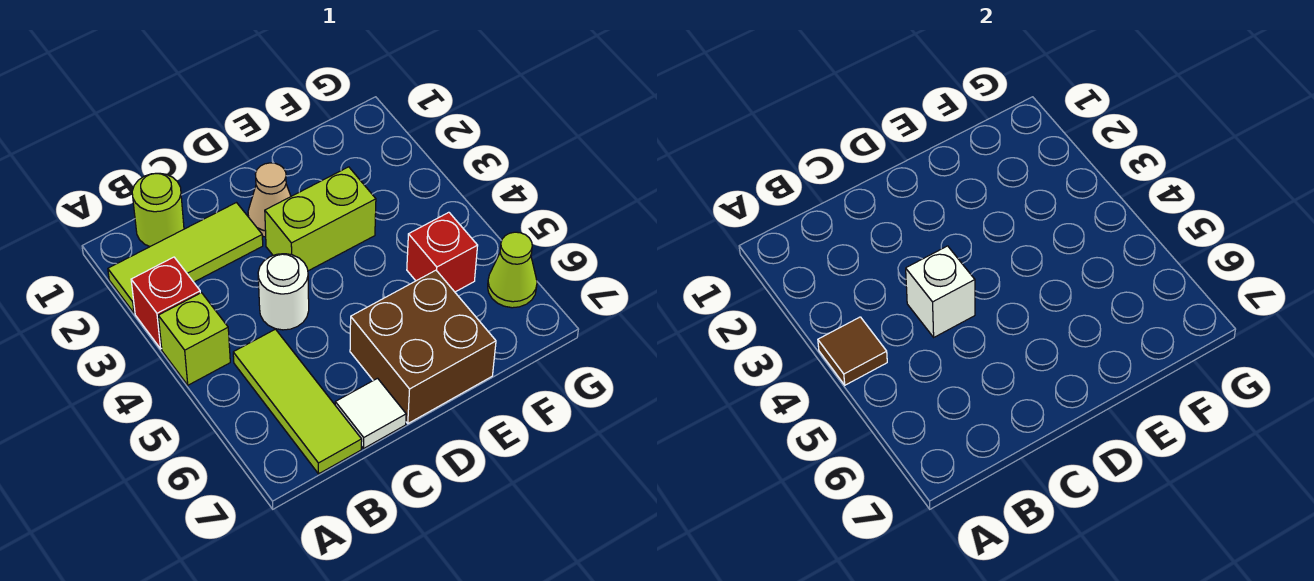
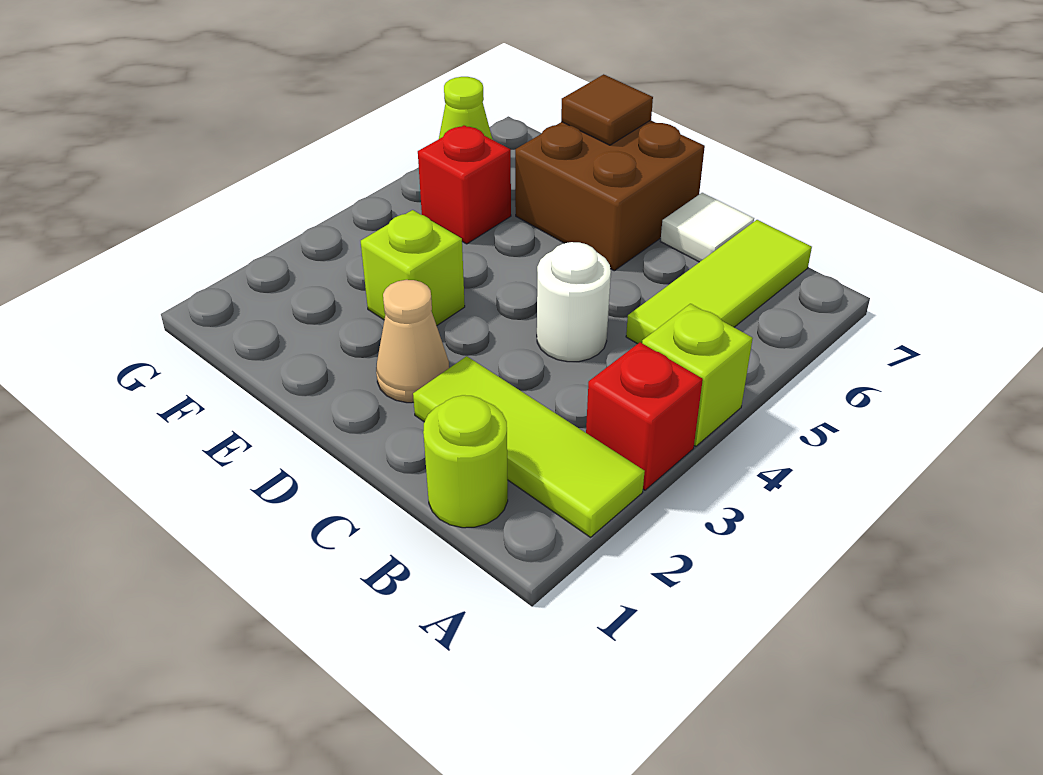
brown 1x1 tile [818,317,887,385] -> brown 1x1 tile moved to [561,74,653,145]
white 1x1 brick [906,246,975,337] -> none
lime 1x2 brick [265,167,376,271] -> lime 1x1 brick [361,210,465,326]

